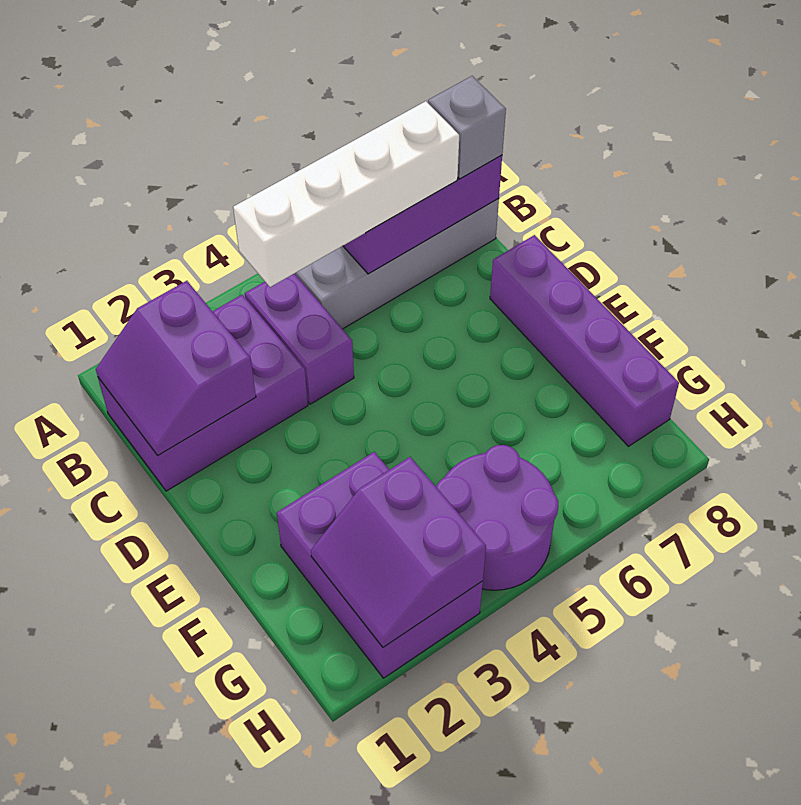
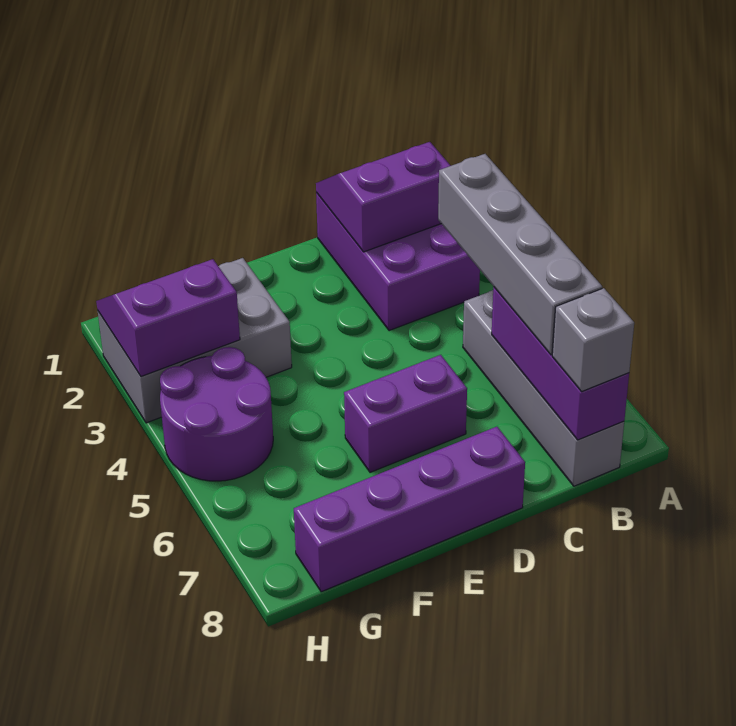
purple 1x2 brick [245,274,354,404] -> purple 1x2 brick moved to [344,355,467,472]
white 1x4 brick [233,101,459,287] -> grey 1x4 brick [438,154,602,355]
purple 2x3 brick [277,452,483,678] -> grey 2x3 brick [98,258,292,423]

